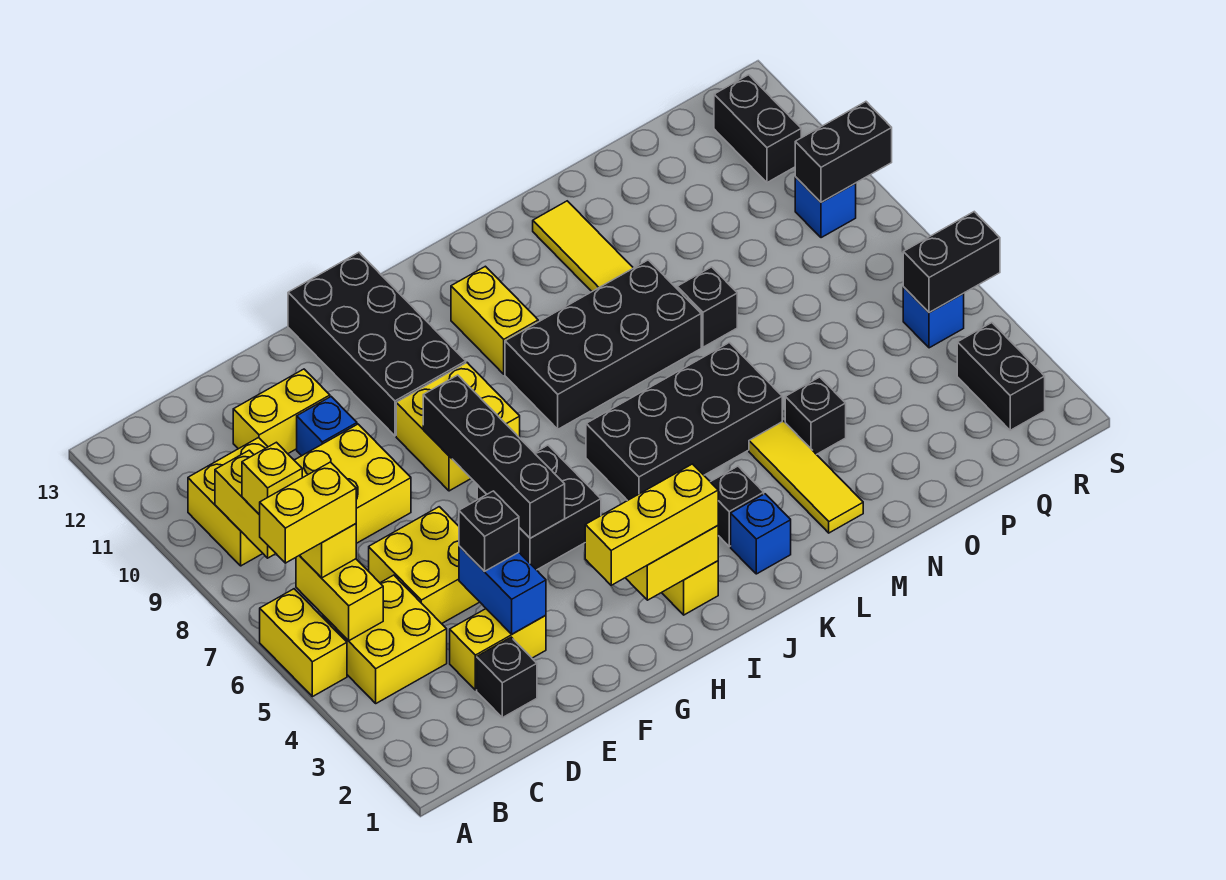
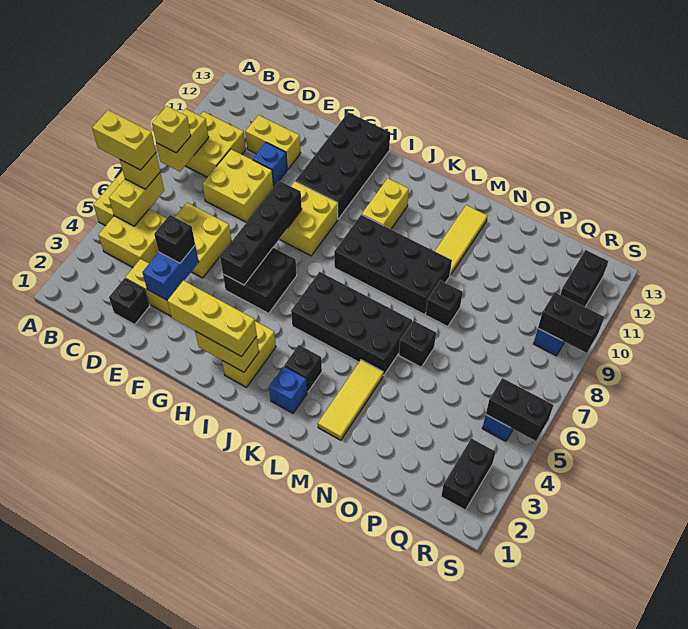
black 1x1 brick [785,377,846,455] -> black 1x1 brick moved to [399,321,436,367]

